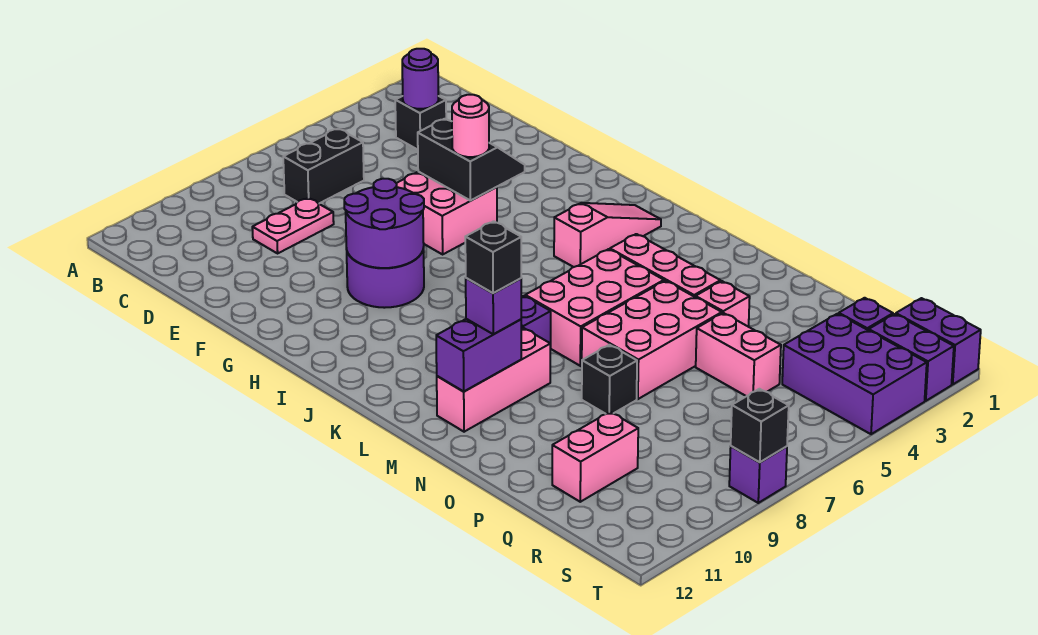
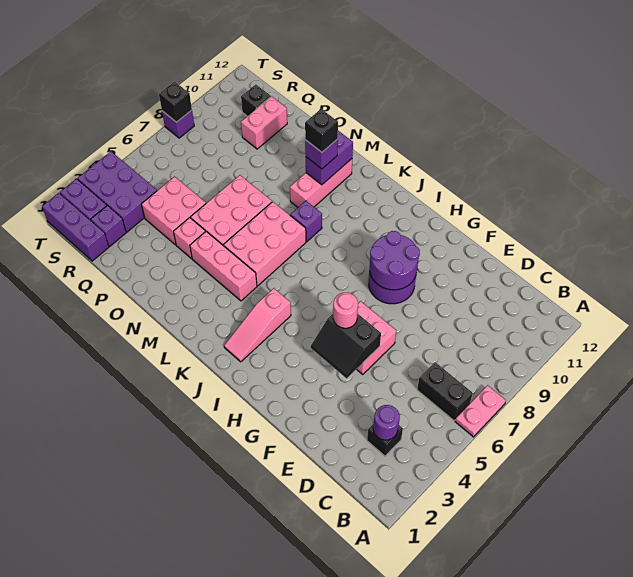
black 1x2 brick [283,129,364,204] -> black 1x2 brick turned to [417,362,473,421]
pink 1x2 plate [252,198,334,253] -> pink 1x2 plate moved to [455,385,506,437]
black 1x1 brick [582,345,637,414] -> black 1x1 brick moved to [241,84,271,116]
pink 1x2 brick [696,313,781,396] -> pink 2x2 brick [141,177,206,245]
purple 1x2 brick [896,298,981,384] -> purple 1x3 brick [42,193,109,261]

